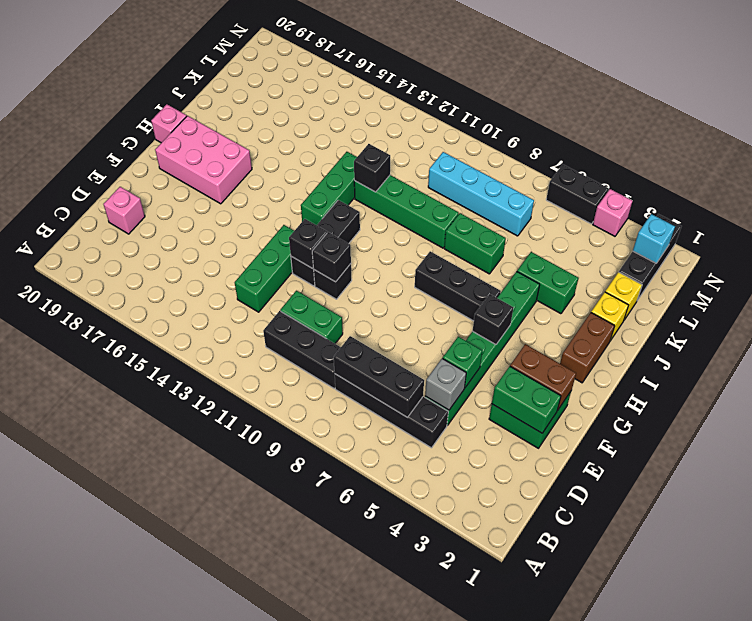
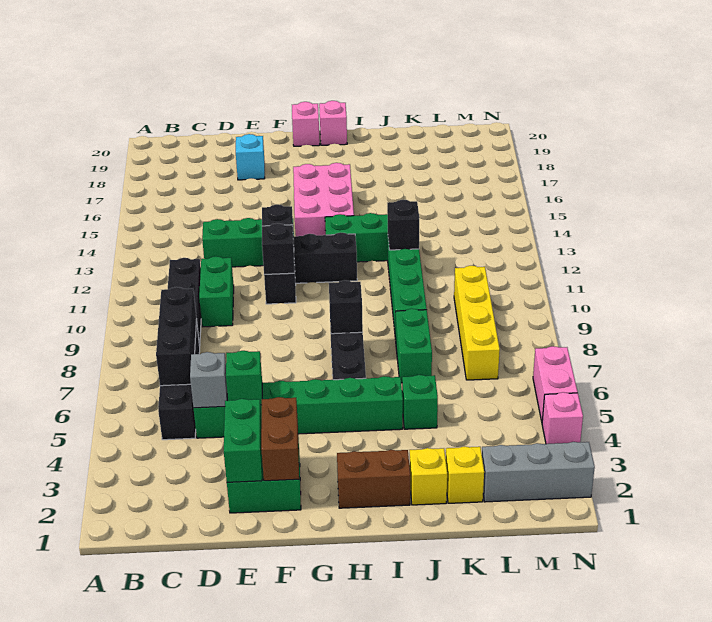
pink 1x1 brick [104,187,145,234] -> pink 1x1 brick moved to [292,102,320,146]
black 1x1 brick [473,294,513,344] -> black 1x1 brick moved to [329,280,363,334]
pink 2x3 brick [155,116,252,204] -> pink 2x3 brick moved to [293,163,354,236]
green 1x2 brick [517,252,578,314] -> green 1x1 brick [402,375,438,429]
black 1x3 brick [619,214,681,299] -> grey 1x3 brick [482,442,595,502]
cyan 1x4 brick [428,152,534,236] -> yellow 1x4 brick [454,266,500,380]
cyan 1x1 brick [633,214,675,263] -> cyan 1x1 brick moved to [236,134,265,180]
black 1x2 brick [546,165,609,224] -> pink 1x2 brick [533,346,578,421]

